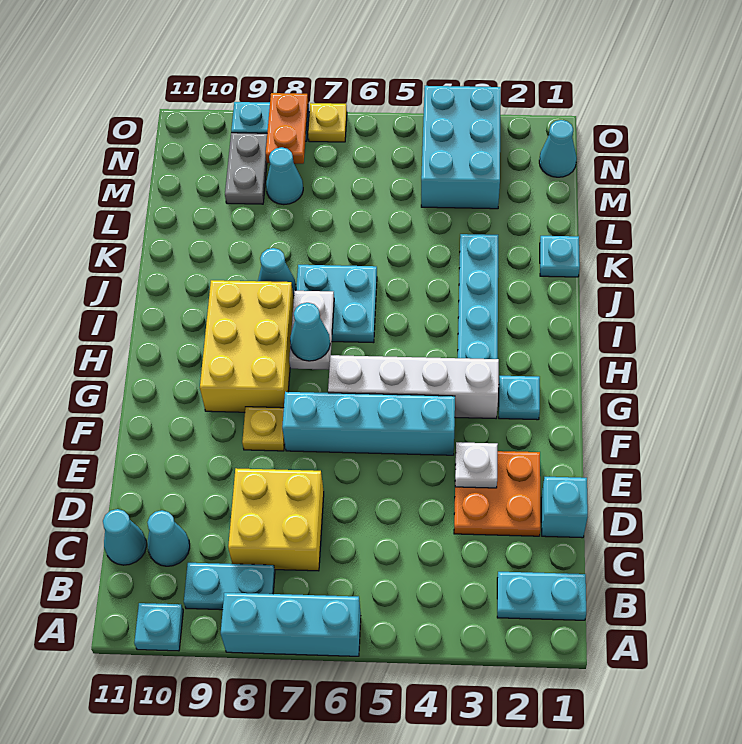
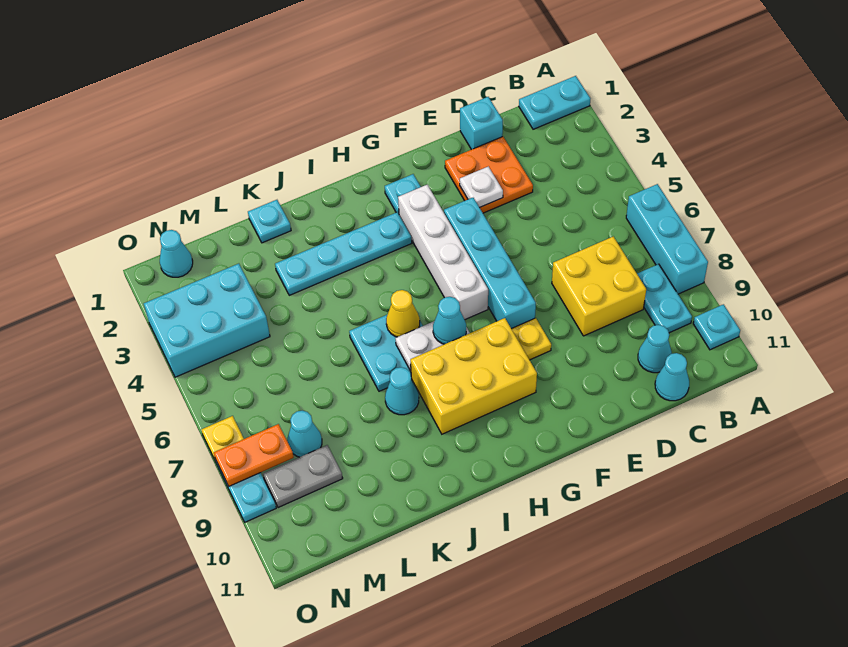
cyan 1x2 plate [497,572,586,620] -> cyan 1x2 plate turned to [519,76,590,129]
none -> yellow 1x1 cone [386,290,420,337]

